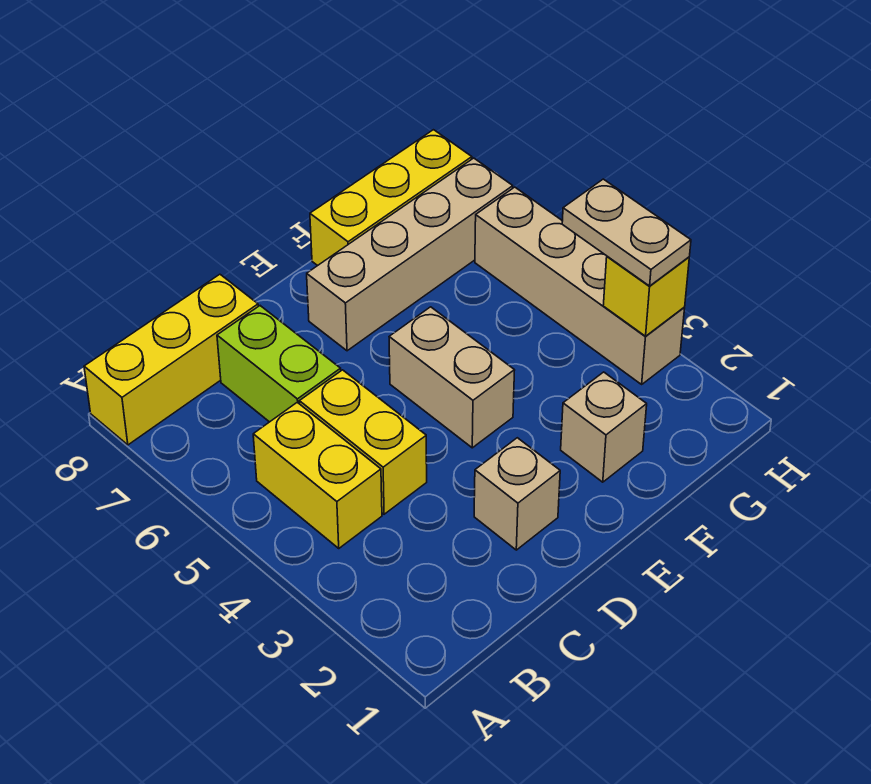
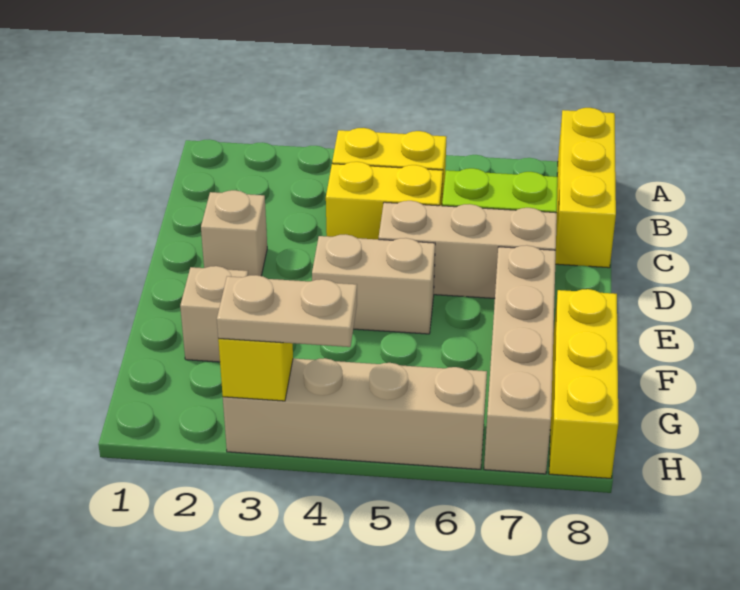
none -> tan 1x3 brick [379,201,557,298]

